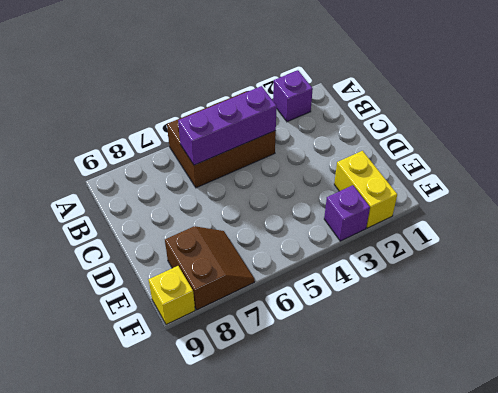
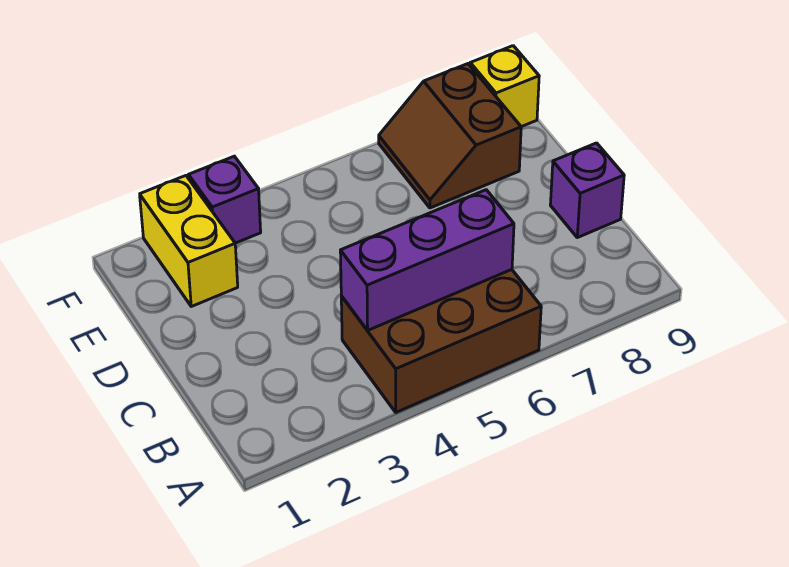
purple 1x1 brick [273,70,313,122] -> purple 1x1 brick moved to [550,143,624,238]

